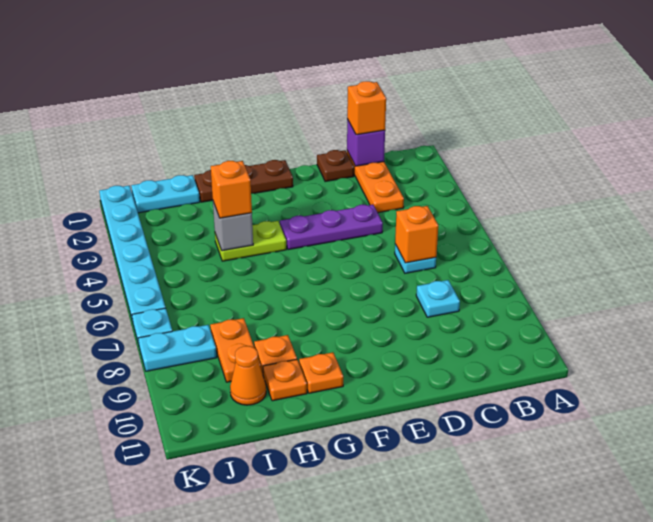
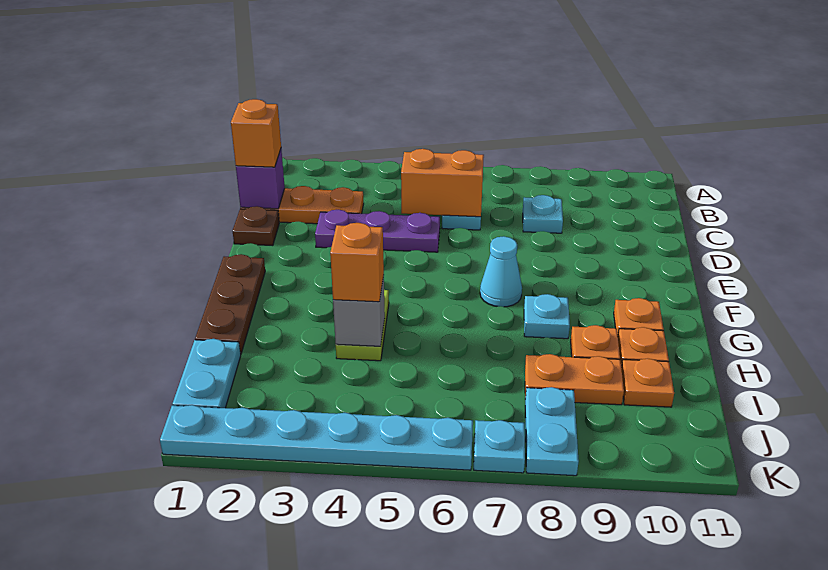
orange 1x1 brick [395,206,438,263] -> orange 1x2 brick [401,149,484,217]
purple 1x3 plate [280,205,383,250] -> purple 1x3 plate turned to [315,210,440,252]
none -> cyan 1x1 cone [480,236,522,307]
none -> cyan 1x1 plate [524,294,570,339]
orange 1x1 cone [230,346,266,405] -> orange 1x1 plate [621,359,674,407]

